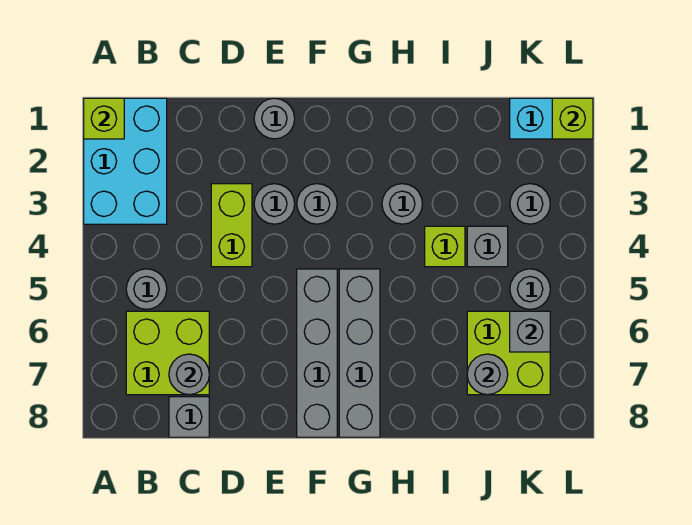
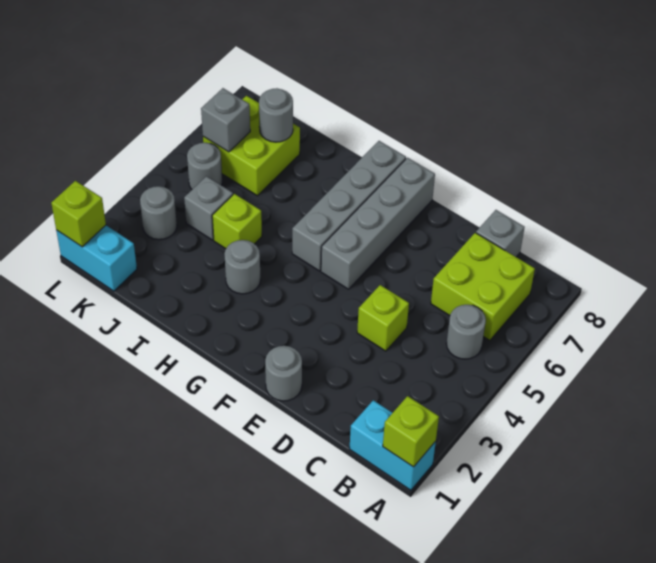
cyan 2x3 brick [84,98,167,224] -> cyan 1x2 brick [350,400,436,490]
grey 1x1 round brick [169,354,209,395] -> none
lime 1x2 brick [211,184,252,267] -> lime 1x1 brick [357,285,409,351]
grey 1x1 round brick [254,184,295,224] -> none
grey 1x1 round brick [297,184,337,224] -> none

